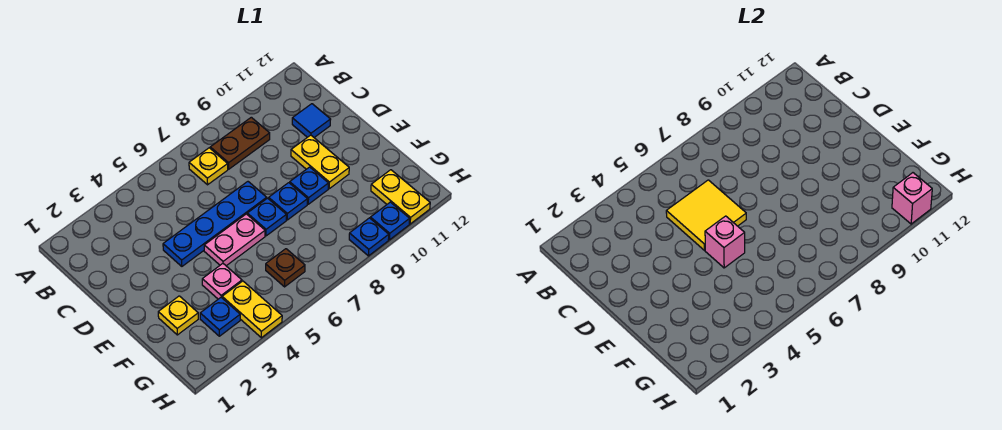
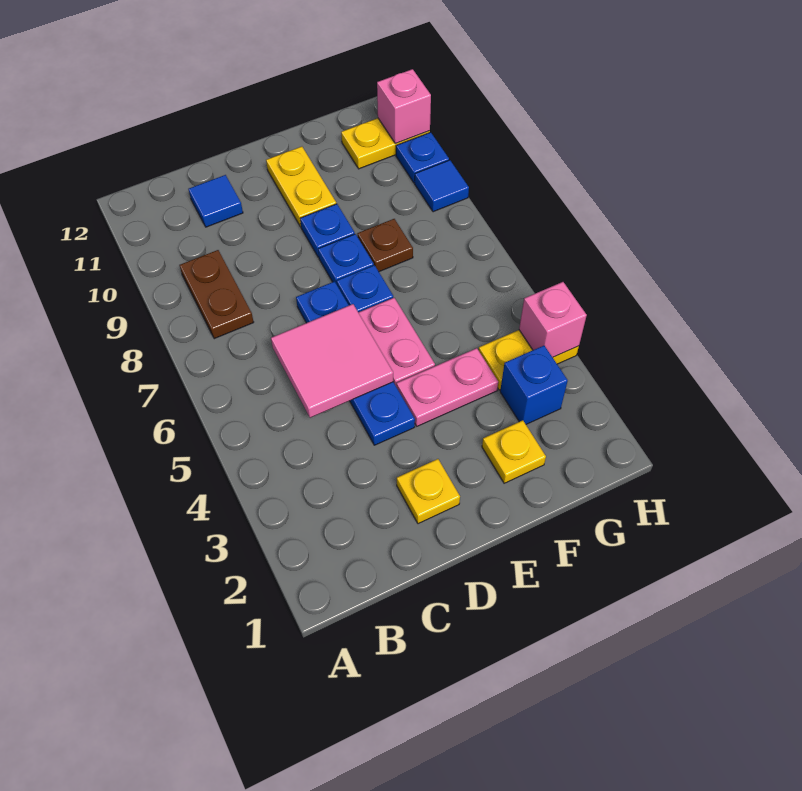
yellow 1x1 plate [189,148,228,185] -> yellow 1x1 plate moved to [397,459,460,524]
yellow 2x2 tile [666,180,746,250] -> pink 2x2 tile [271,304,393,418]
yellow 1x2 plate [291,135,349,189] -> yellow 1x2 plate turned to [266,147,336,227]
pink 1x1 brick [705,216,745,268] -> pink 1x1 brick moved to [519,282,587,357]
pink 1x1 plate [202,264,242,299] -> pink 1x2 plate [397,348,498,426]
blue 1x1 plate [200,298,240,336] -> blue 1x1 brick [500,346,568,424]
brown 1x1 plate [266,249,305,287] -> brown 1x1 plate moved to [358,219,413,272]
blue 1x1 plate [349,218,389,256] -> blue 1x1 tile [415,160,469,212]

